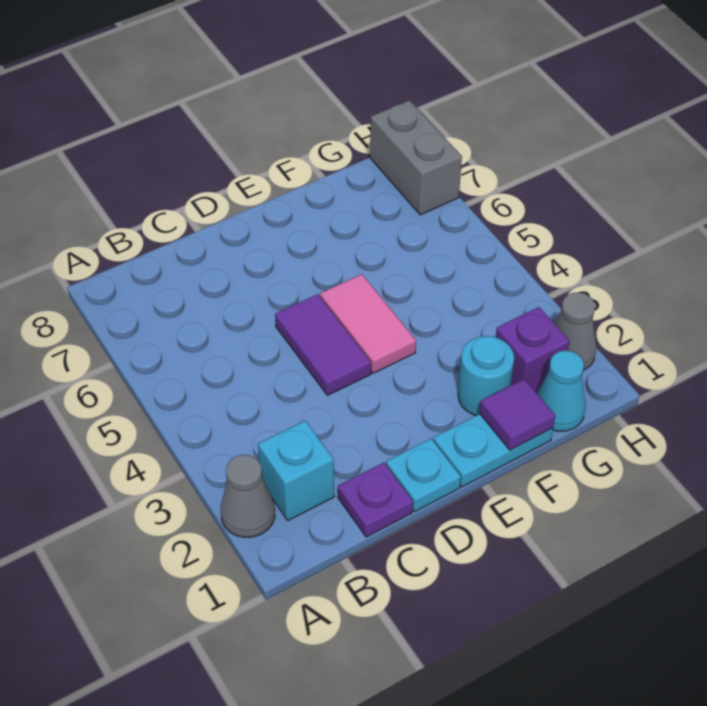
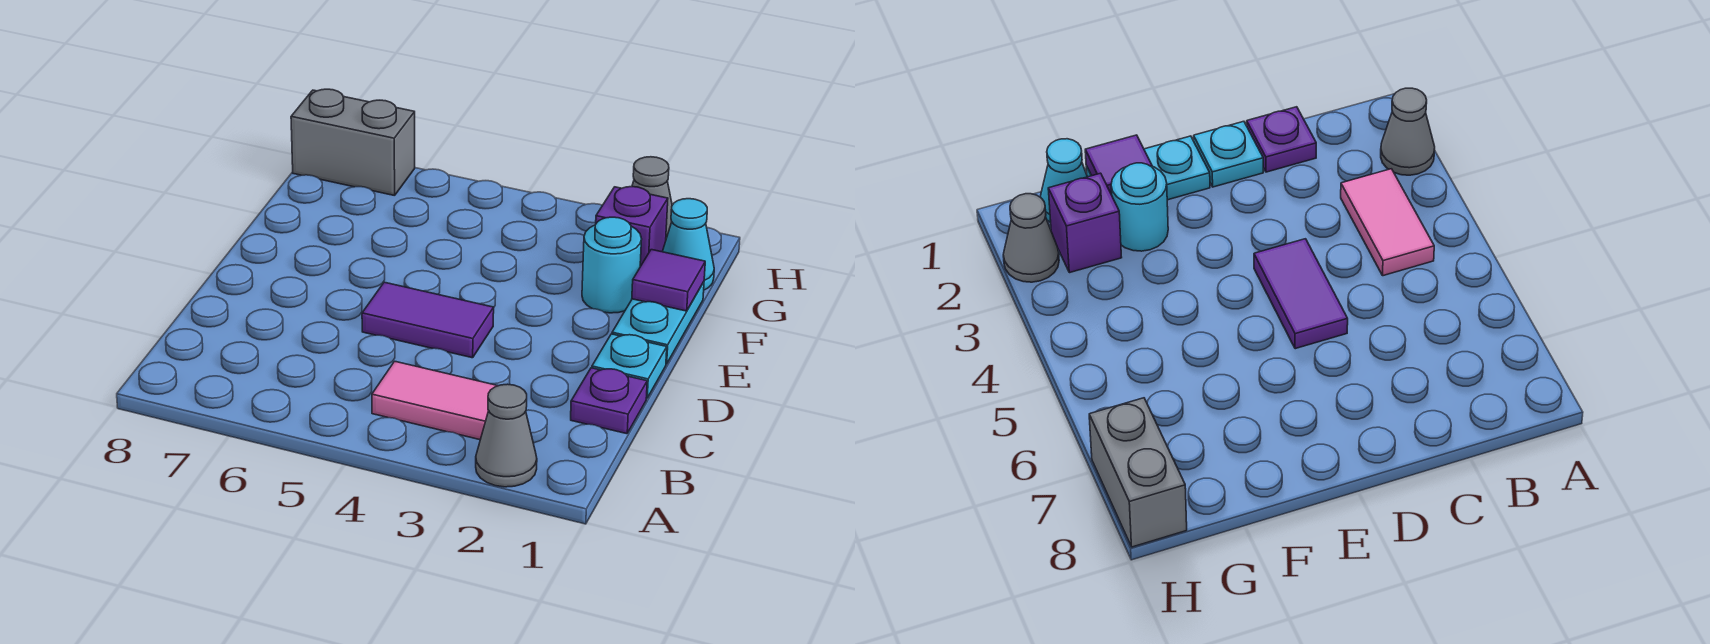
cyan 1x1 brick [258,421,334,520] -> none
pink 1x2 tile [320,274,416,373] -> pink 1x2 tile moved to [372,361,498,440]

